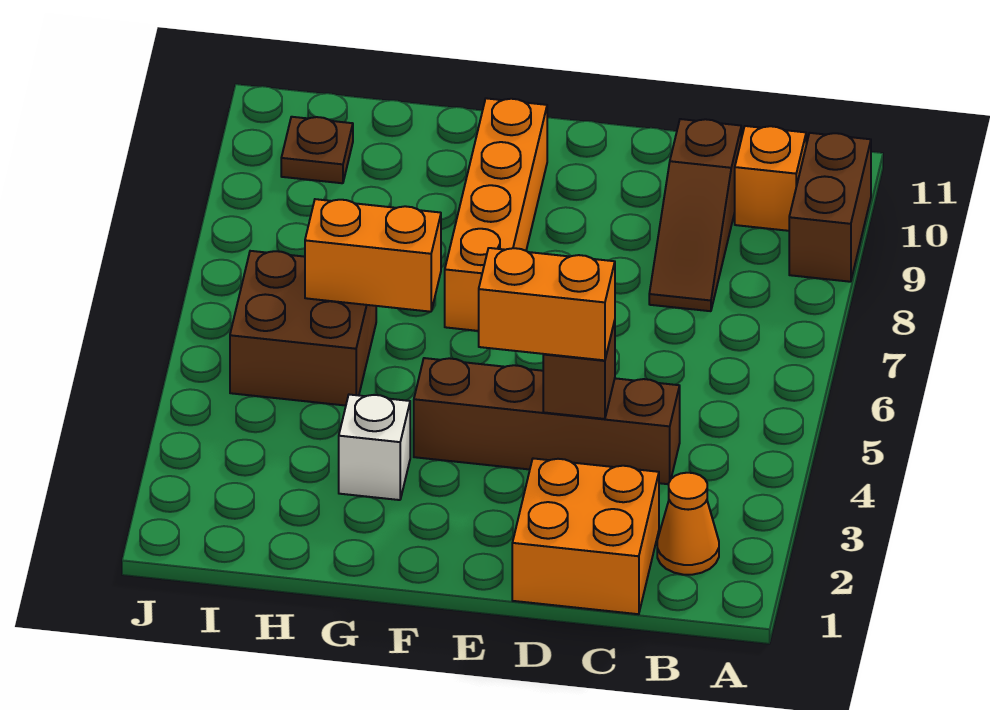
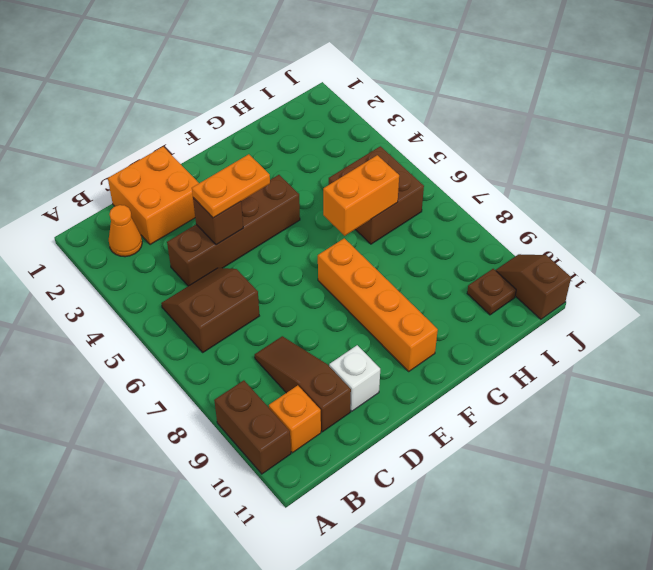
none -> brown 2x2 slope [161,268,259,352]
orange 1x2 brick [479,248,615,360] -> orange 1x2 plate [192,154,270,218]
white 1x1 brick [339,395,410,500] -> white 1x1 brick moved to [329,345,380,411]
none -> brown 1x2 slope [495,254,571,319]

